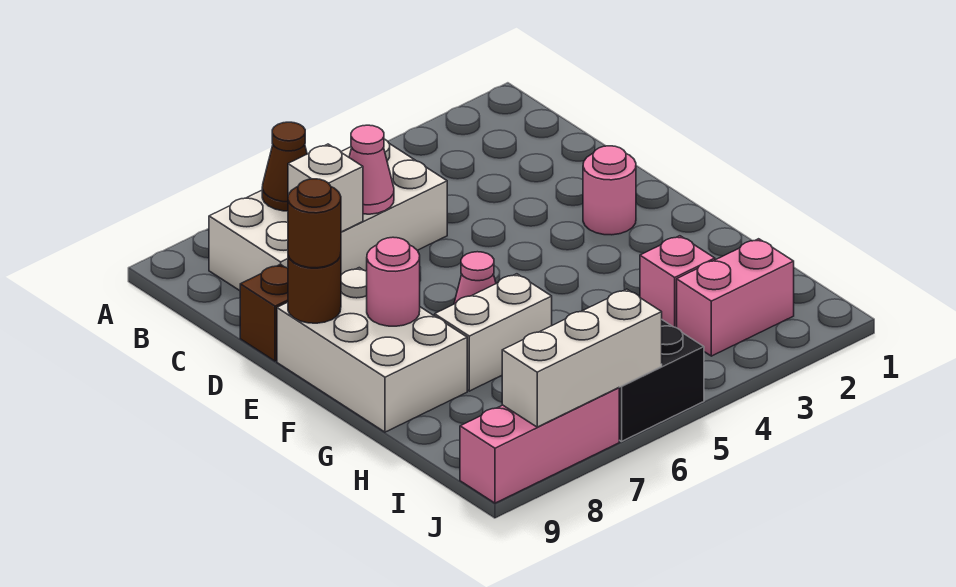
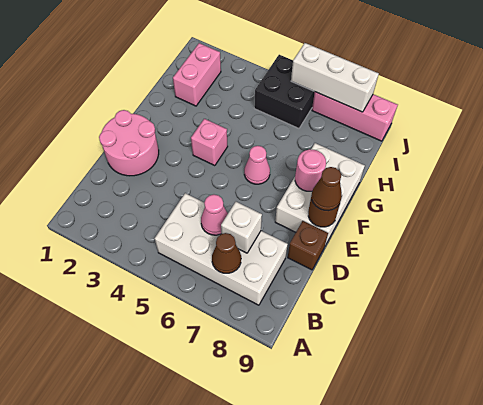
pink 1x1 round brick [583,146,636,235] -> pink 2x2 round brick [99,110,159,176]
brown 1x1 round brick [288,179,341,268] -> brown 1x1 cone [311,167,342,211]
white 1x2 brick [435,274,552,391] -> none
pink 1x1 brick [640,236,715,328] -> pink 1x1 brick moved to [191,119,228,166]
pink 1x2 brick [677,239,794,356] -> pink 1x2 brick turned to [173,43,221,106]

